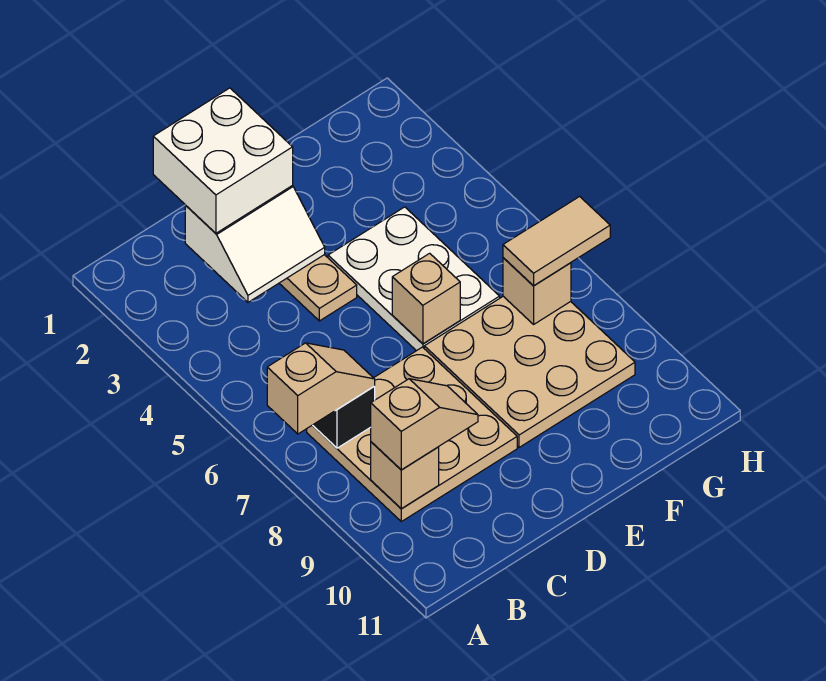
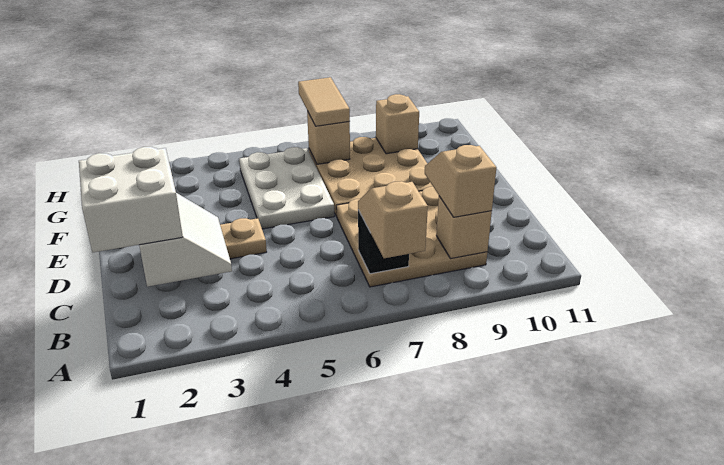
white 2x3 plate [328,207,500,351] -> white 2x3 plate turned to [239,147,334,229]
tan 1x1 brick [392,253,460,344] -> tan 1x1 brick moved to [376,94,419,154]

